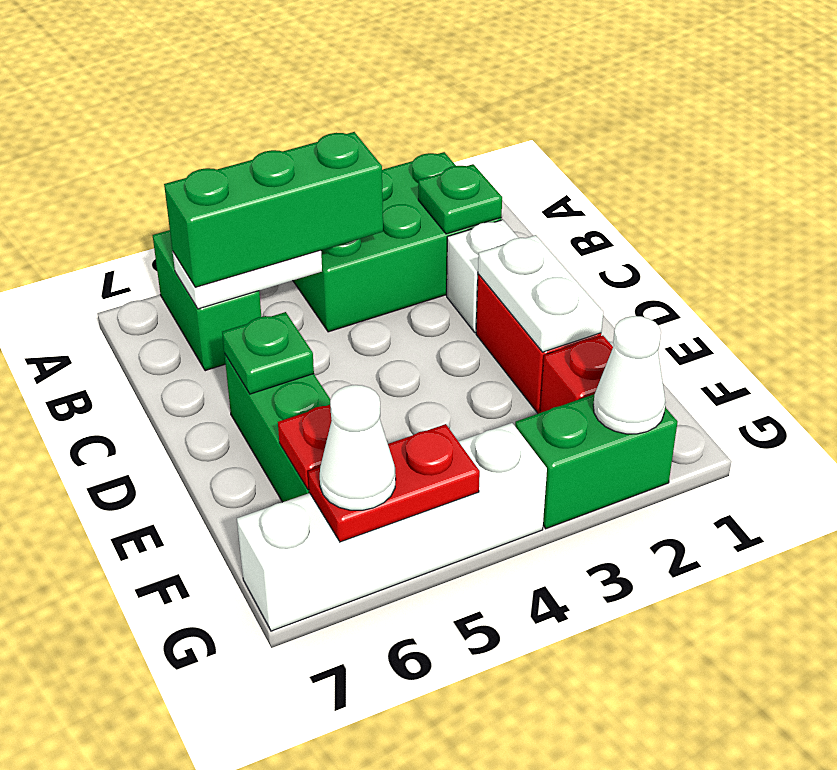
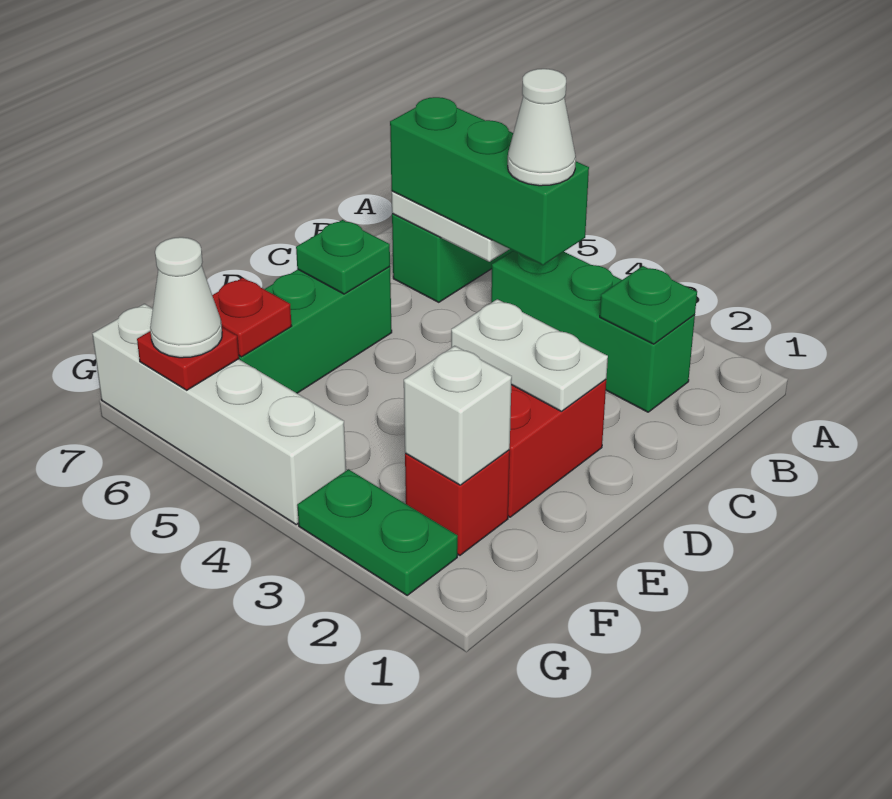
green 2x3 brick [293,152,501,332] -> green 1x3 brick [491,251,695,412]
white 1x1 brick [447,220,518,333] -> white 1x1 brick moved to [404,346,512,485]
white 1x2 plate [478,235,603,352] -> white 1x2 plate turned to [451,299,608,412]
green 1x2 brick [515,394,677,529] -> green 1x2 plate [297,469,458,595]
white 1x1 cone [593,316,666,434] -> white 1x1 cone moved to [508,69,576,186]
red 1x2 plate [308,424,480,542] -> red 1x1 plate [137,327,239,390]

